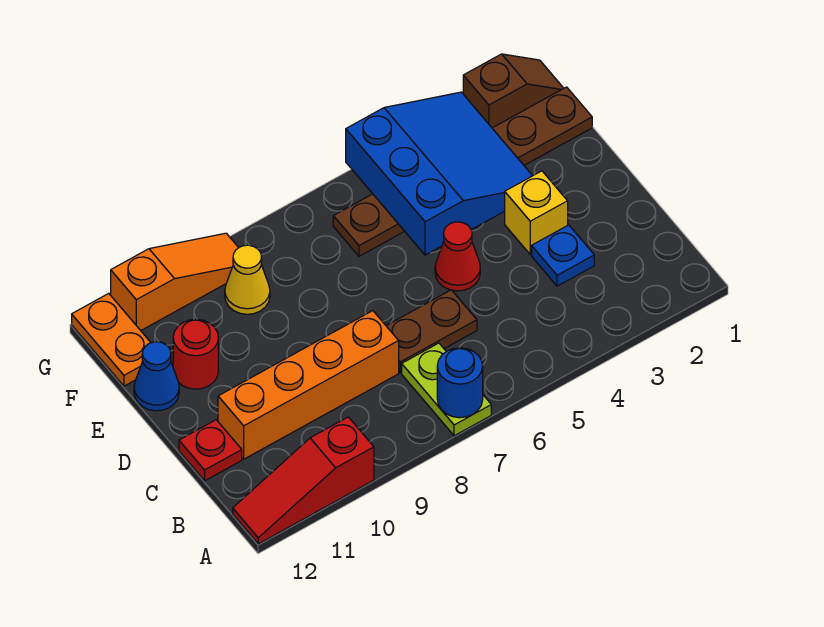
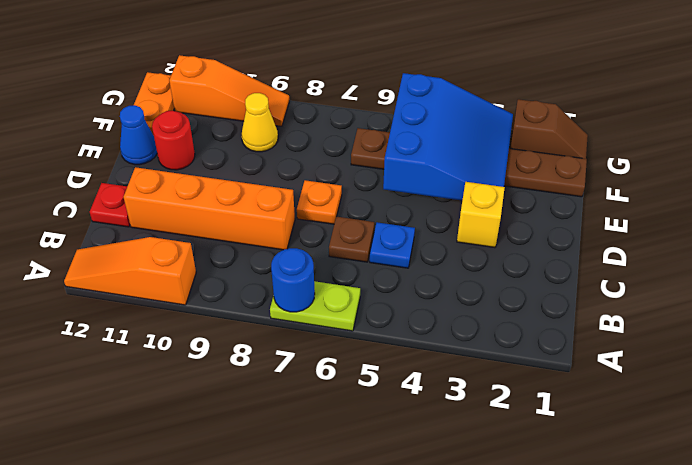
lime 1x2 plate [402,343,491,436] -> lime 1x2 plate turned to [270,281,360,331]
red 1x3 slope [233,417,374,544] -> orange 1x3 slope [64,237,196,305]
blue 1x1 plate [532,225,594,286] -> blue 1x1 plate moved to [370,222,415,268]
brown 1x2 plate [387,290,477,373] -> brown 1x1 plate [329,216,374,262]
red 1x1 cone [435,222,480,291] -> none
none -> orange 1x1 plate [297,180,342,224]

